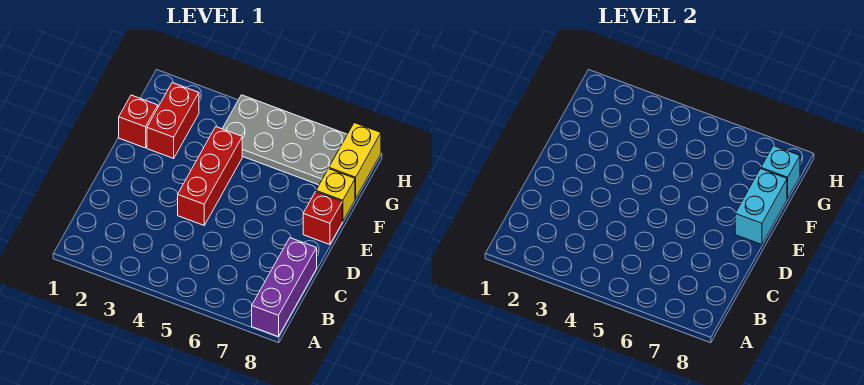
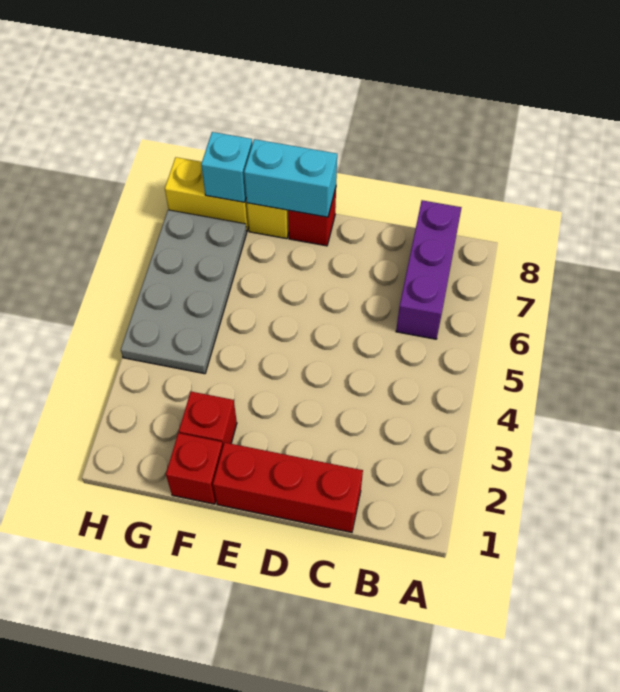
purple 1x3 brick [252,238,317,337] -> purple 1x3 brick turned to [396,200,462,339]
red 1x3 brick [178,127,242,225] -> red 1x3 brick moved to [213,443,363,532]
red 1x2 brick [147,83,199,158] -> red 1x1 brick [179,392,237,445]

